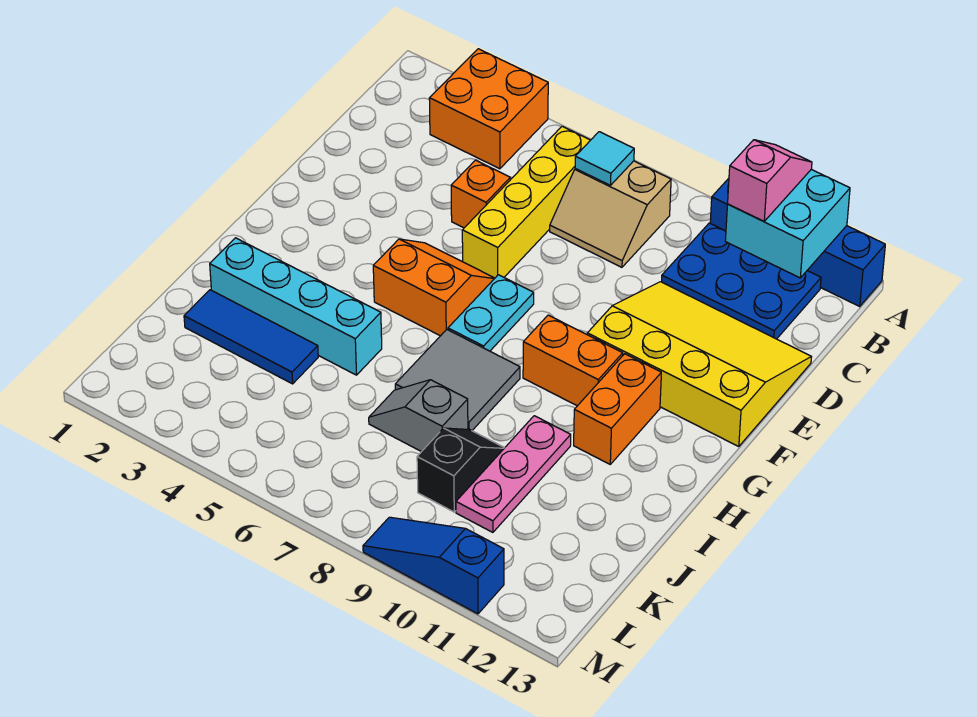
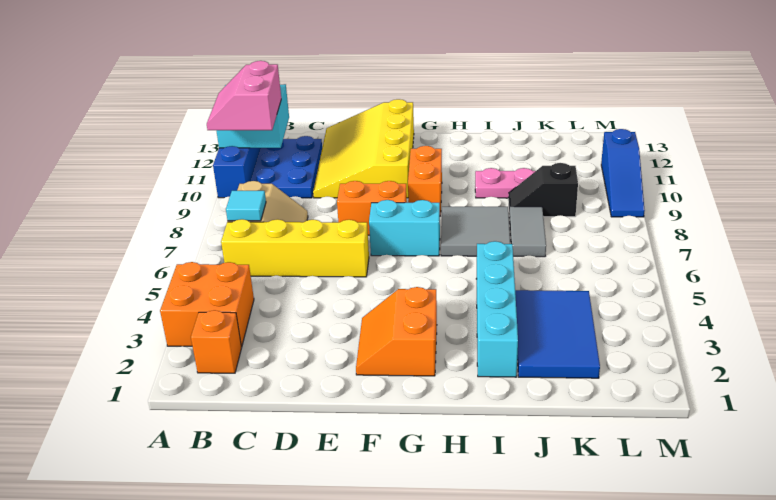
pink 1x2 slope [728,140,812,221] -> pink 2x2 slope [207,61,281,130]
orange 1x1 brick [451,160,510,228] -> orange 1x1 brick moved to [191,310,241,373]
orange 2x2 slope [373,239,495,336] -> orange 2x2 slope moved to [356,287,437,376]
cyan 1x2 plate [448,275,534,351] -> cyan 1x2 brick [369,200,440,256]
orange 1x2 brick [574,354,661,464] -> orange 1x2 brick moved to [337,181,407,235]
blue 1x3 tile [184,290,318,384] -> blue 2x3 tile [515,290,600,378]
grey 1x2 slope [369,380,468,452] -> grey 1x2 tile [509,207,546,257]

